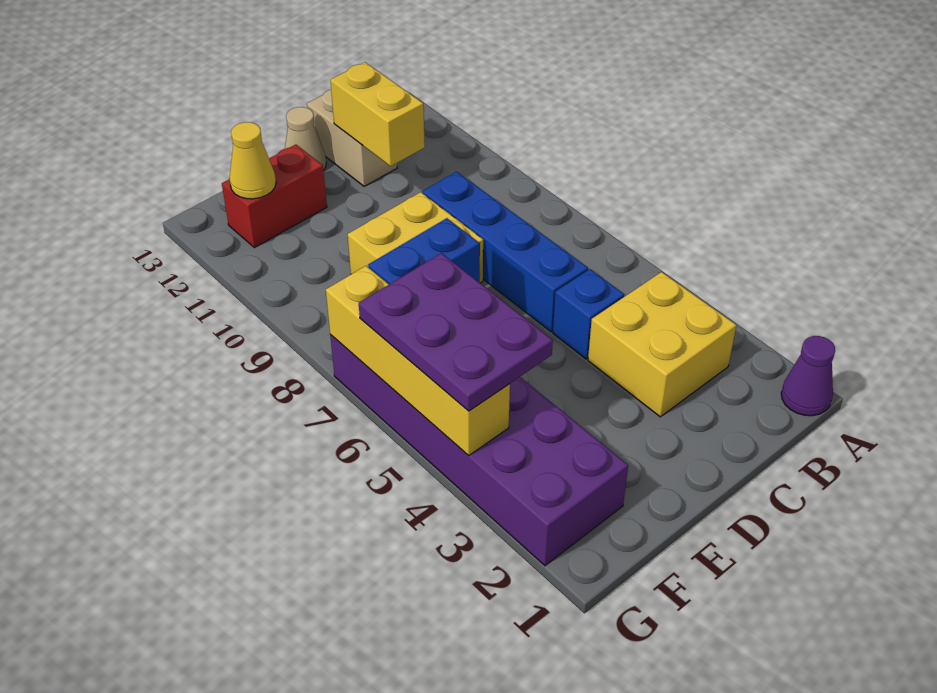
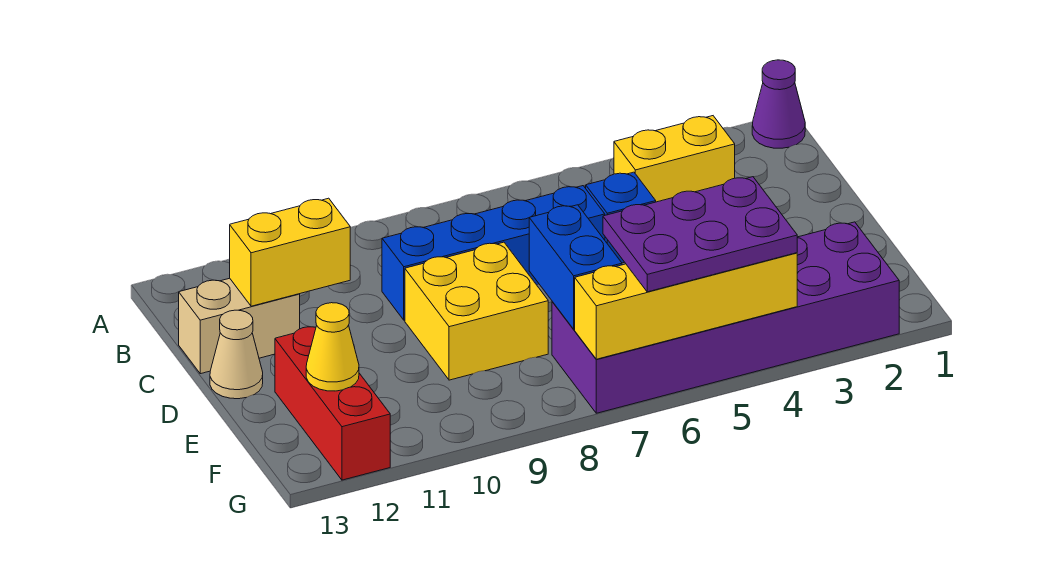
yellow 2x2 brick [588,272,737,417] -> yellow 1x2 brick [614,116,735,202]
red 1x2 brick [222,145,327,248] -> red 1x3 brick [275,327,390,480]

